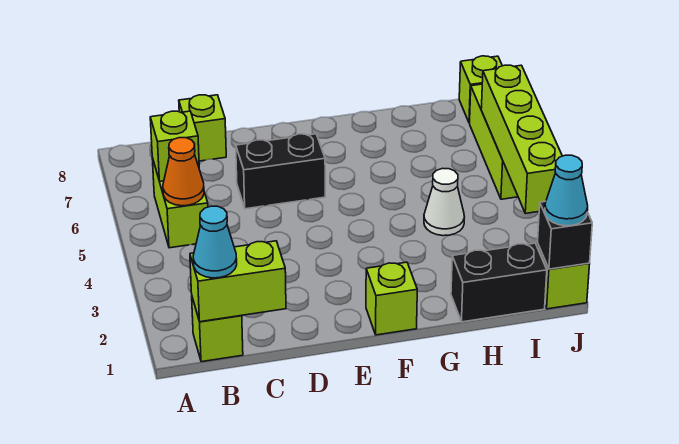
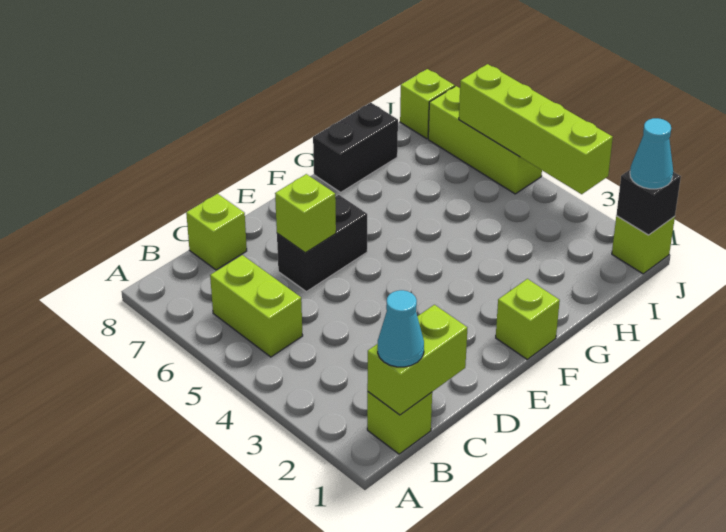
orange 1x1 cone [163,138,204,206] -> none
lime 1x1 brick [150,111,199,182] -> lime 1x1 brick moved to [275,174,336,253]
black 1x2 brick [451,243,547,322] -> black 1x2 brick moved to [313,103,398,192]
white 1x1 cone [424,168,464,236] -> none

